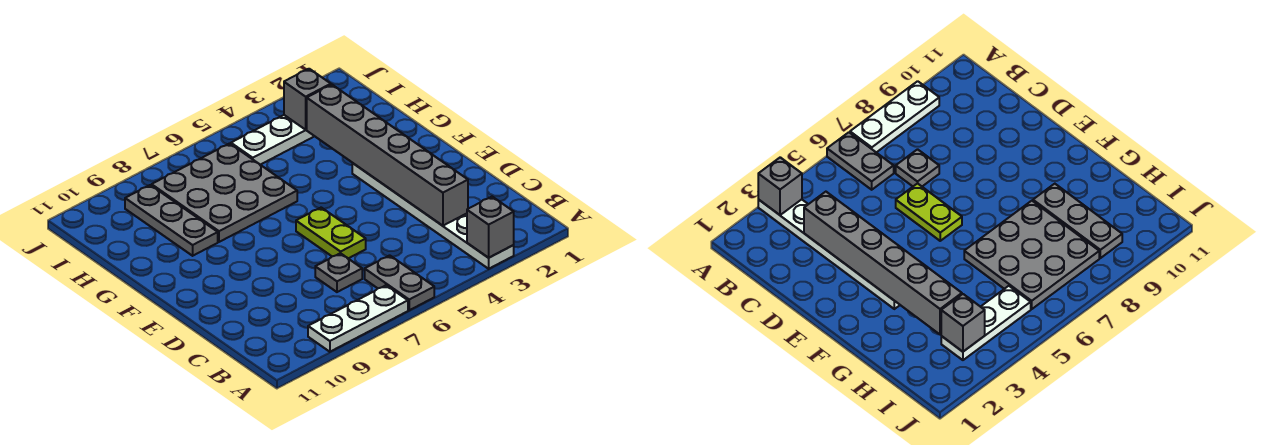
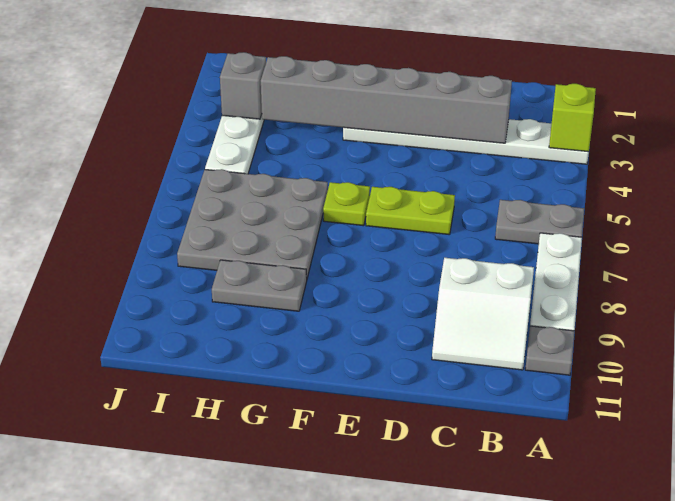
grey 1x1 brick [467,197,514,258] -> lime 1x1 brick [549,84,596,152]
none -> white 2x2 slope [432,258,534,370]
grey 1x1 plate [315,253,362,292] -> grey 1x1 plate moved to [525,326,574,375]
none -> lime 1x1 plate [323,182,370,226]
grey 1x3 plate [125,185,218,256] -> grey 1x2 plate [212,260,307,311]

